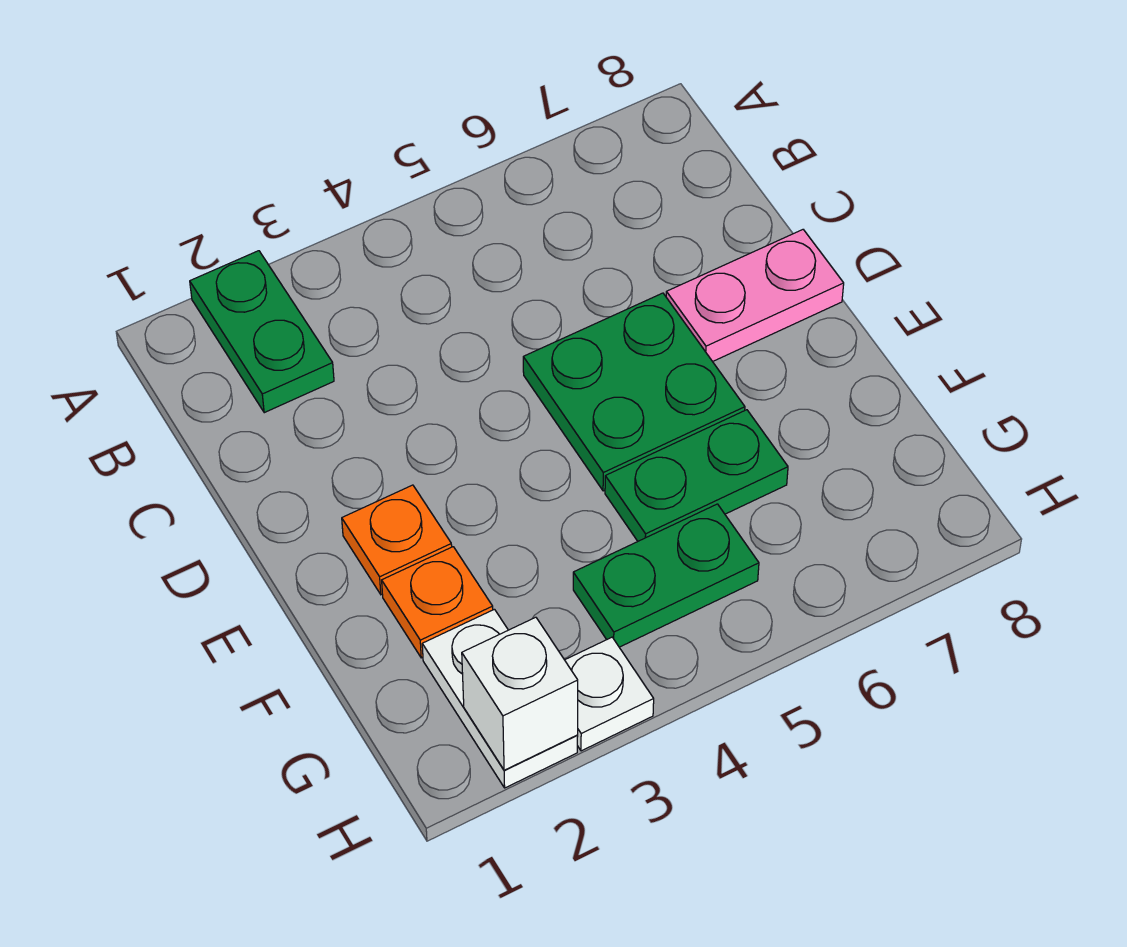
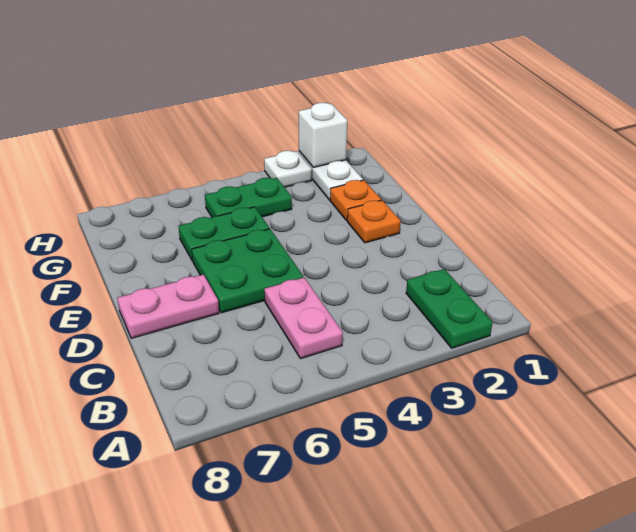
none -> pink 1x2 plate [264,278,343,359]

